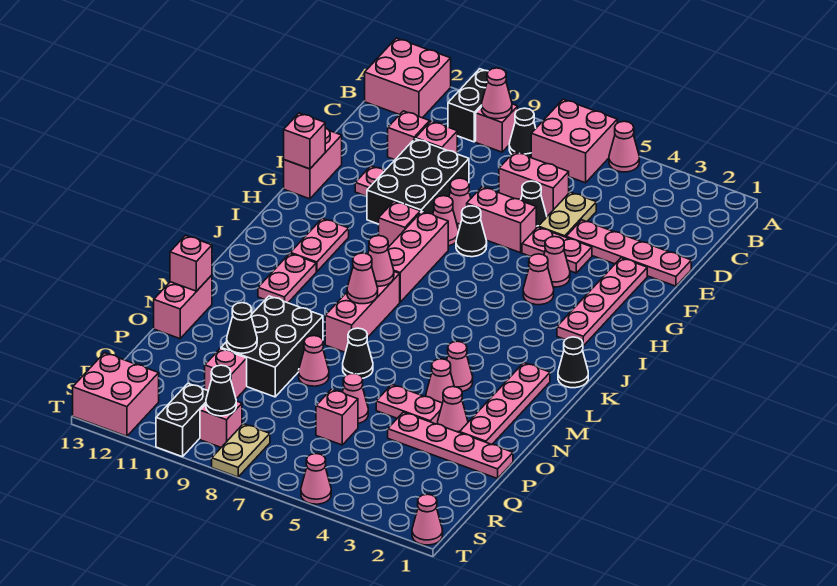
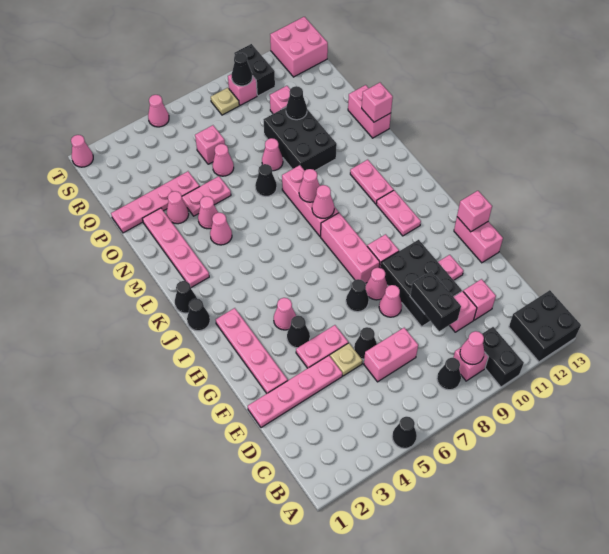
pink 1x1 cone [609,121,639,172] -> black 1x1 cone [392,417,417,448]
pink 2x2 brick [531,99,617,183] -> none
pink 2x2 brick [365,38,451,118] -> black 2x2 brick [509,290,581,362]
tan 1x2 plate [538,192,596,237] -> tan 1x1 plate [330,343,363,376]
none -> black 1x2 brick [410,271,461,331]
pink 1x2 brick [467,187,536,253] -> none
pink 1x1 cone [544,237,570,287] -> black 1x1 cone [287,316,310,348]
none -> black 1x1 cone [187,299,210,331]
tan 1x2 plate [212,424,270,477] -> tan 1x1 plate [211,88,239,115]

